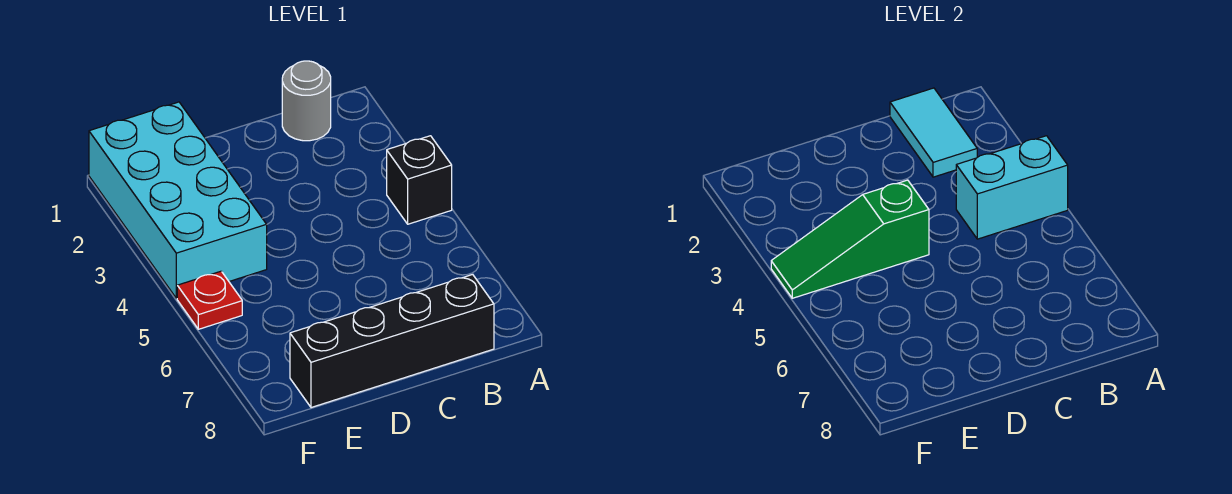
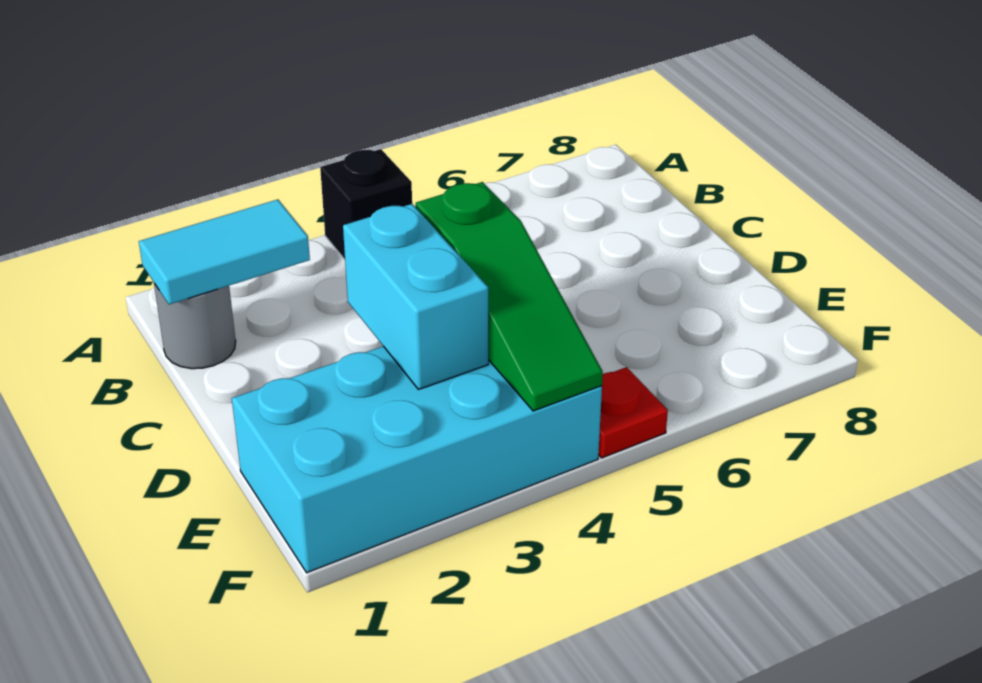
cyan 1x2 brick [956,136,1068,239] -> cyan 1x2 brick moved to [343,204,488,390]
black 1x4 brick [290,275,494,408] -> none

